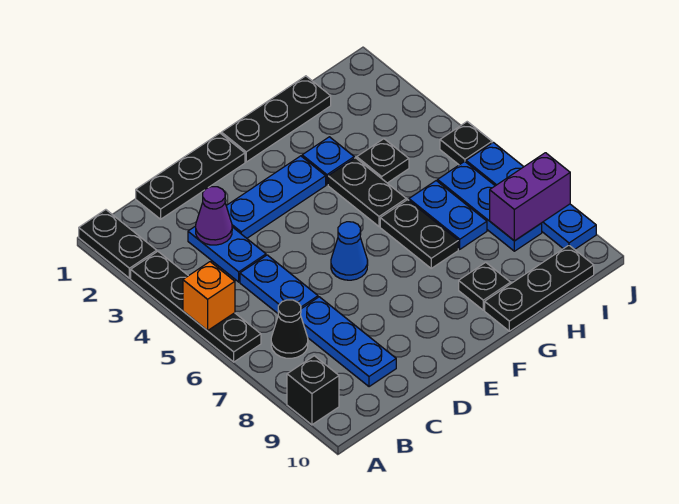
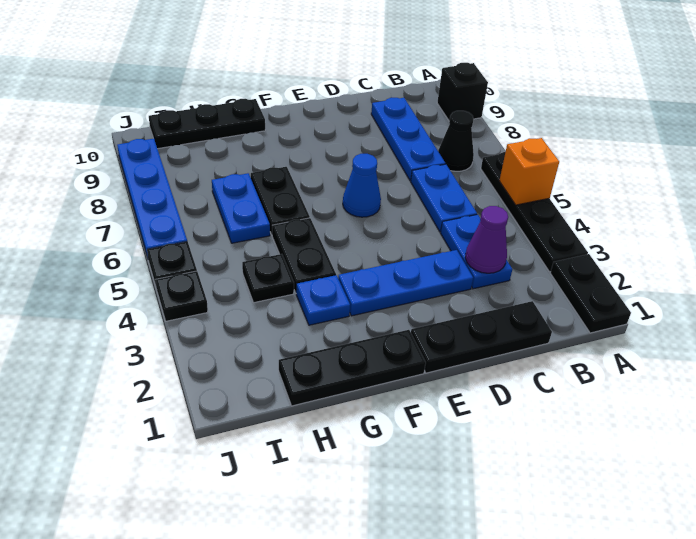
black 1x1 plate [459,262,511,310] -> black 1x1 plate moved to [155,271,208,321]
blue 1x3 plate [438,161,542,251] -> none
purple 1x2 brick [490,153,570,241] -> none

